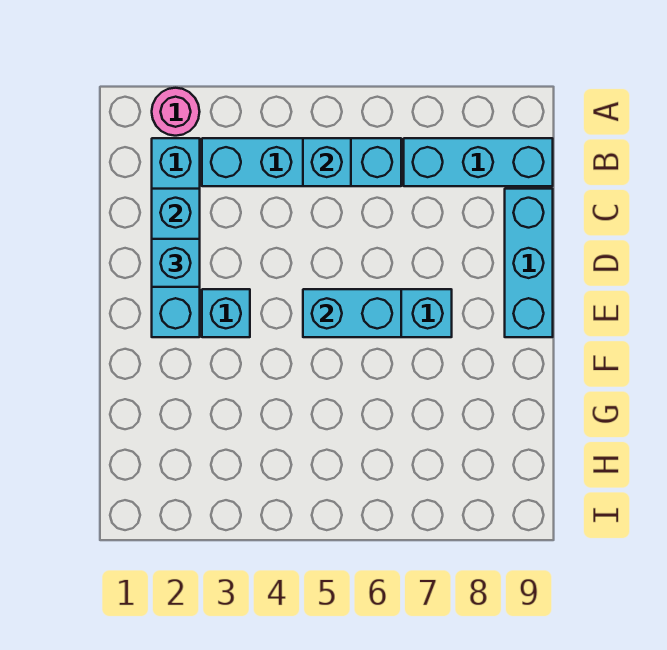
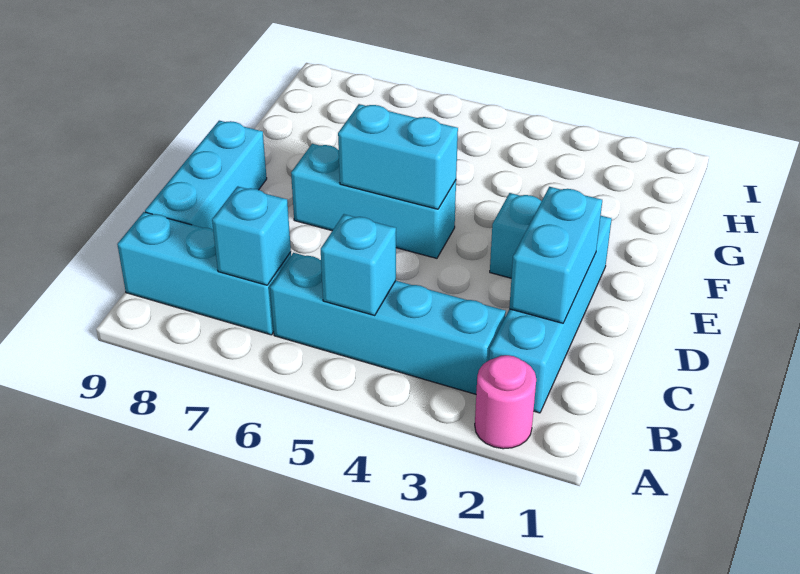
cyan 1x1 brick [152,239,200,287] -> cyan 1x1 brick moved to [212,186,291,285]

